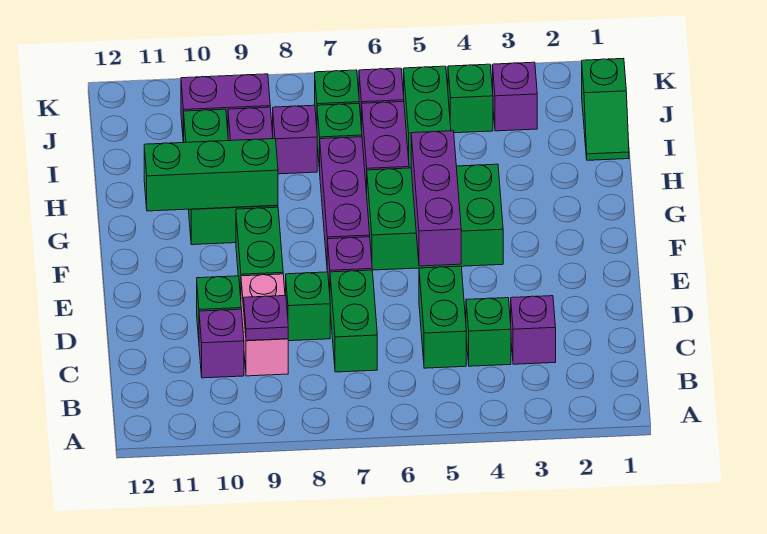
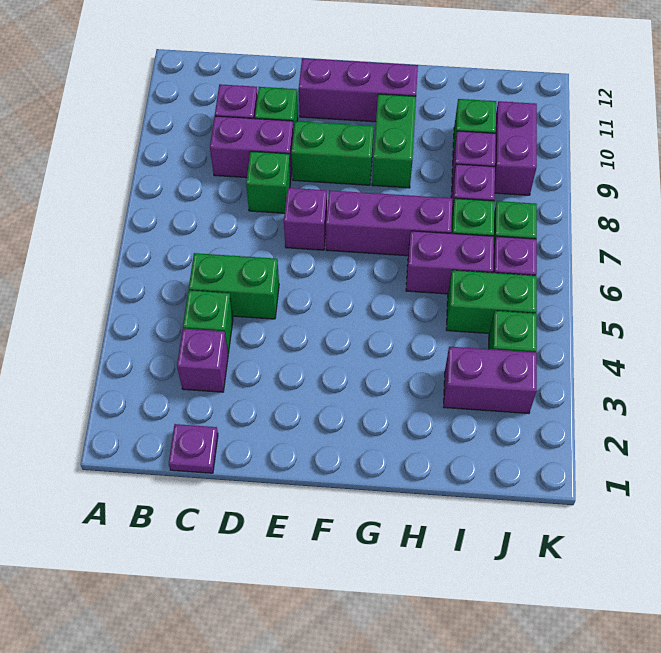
green 1x2 brick [330,270,377,372] -> none
pink 1x2 brick [241,274,288,376] -> purple 1x2 brick [210,116,294,179]
purple 1x1 plate [244,296,288,341] -> purple 1x1 plate moved to [169,424,218,473]
purple 1x3 brick [411,131,461,266] -> purple 1x3 brick moved to [299,58,418,122]
green 2x3 brick [367,164,503,270] -> none
green 1x3 brick [144,139,278,211] -> none
green 1x2 slope [582,58,629,160] -> none
purple 1x1 brick [493,62,537,131] -> purple 1x2 brick [444,347,537,413]

